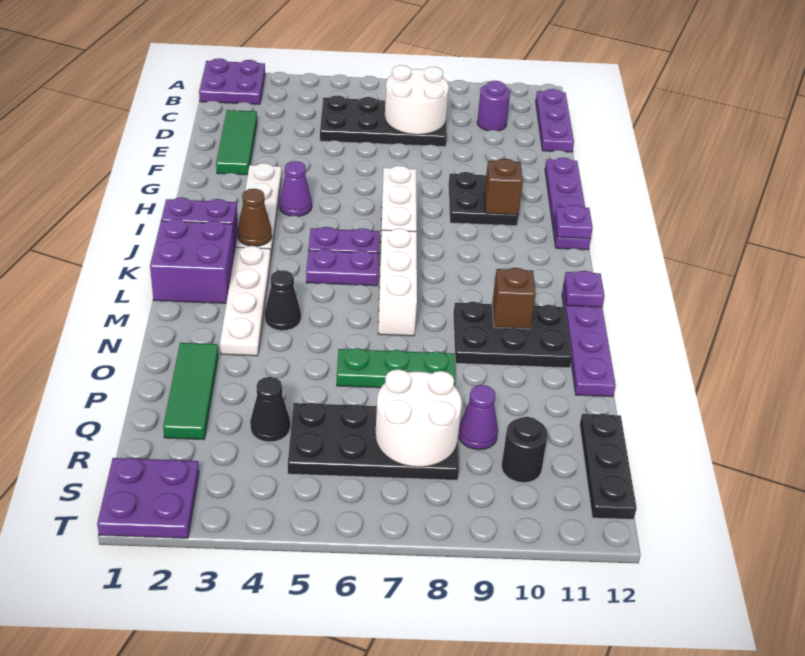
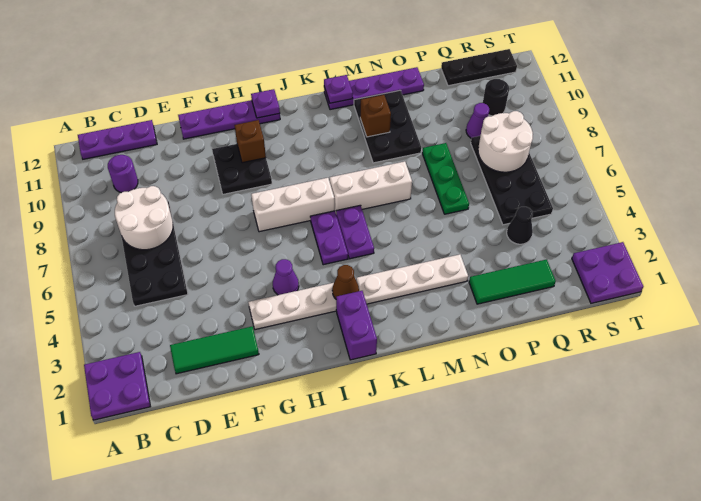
purple 2x2 brick [150,219,234,303] -> none
black 1x1 cone [265,270,301,331] -> none

